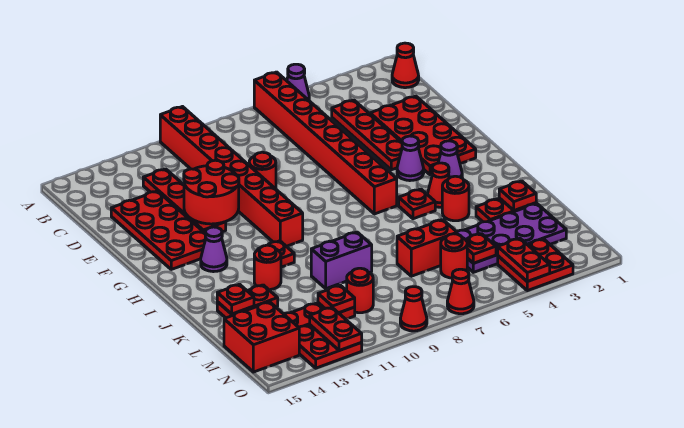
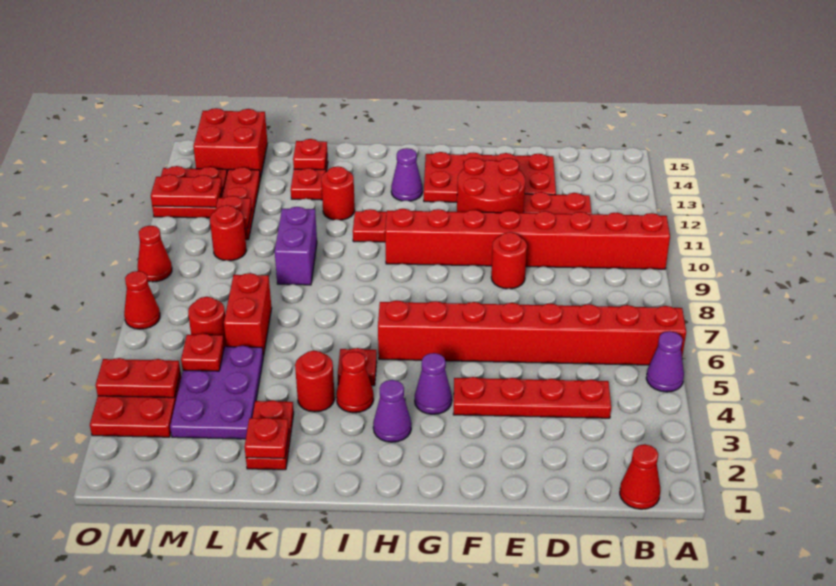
red 2x4 plate [370,96,476,175] -> none
purple 2x4 plate [457,203,566,272] -> purple 2x3 plate [170,346,263,439]

